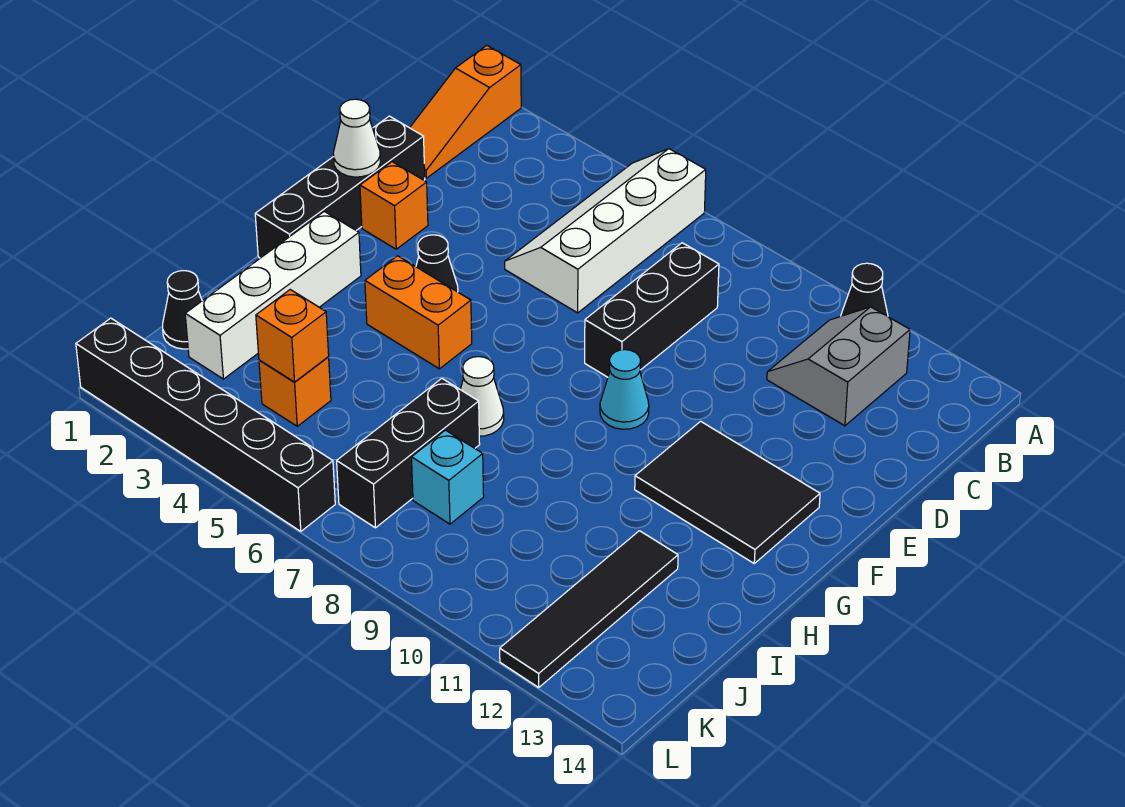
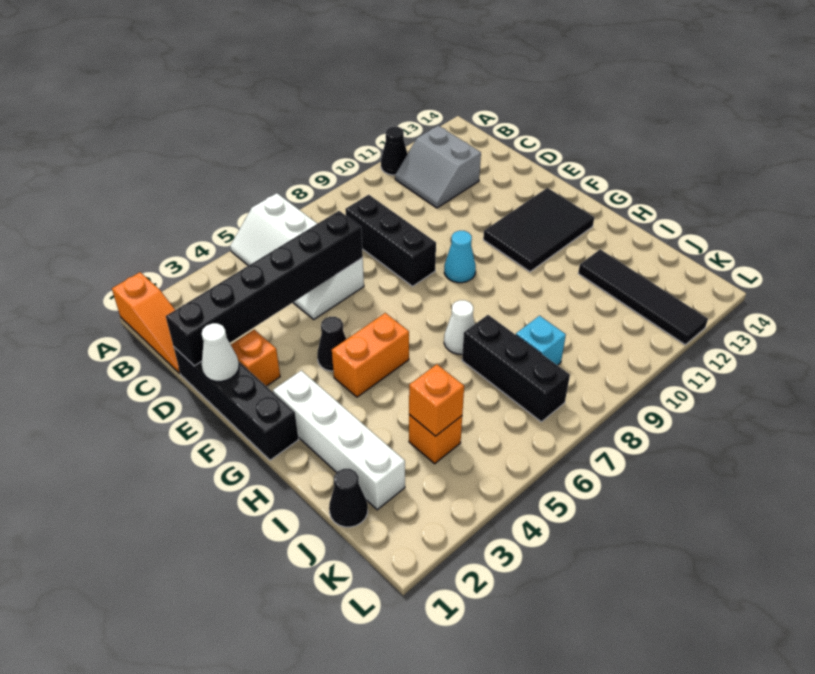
black 1x6 brick [76,318,335,531] -> black 1x6 brick moved to [166,211,363,366]

